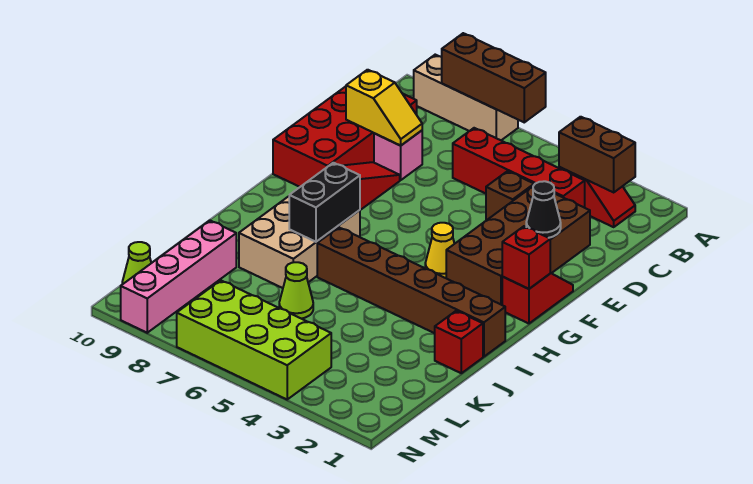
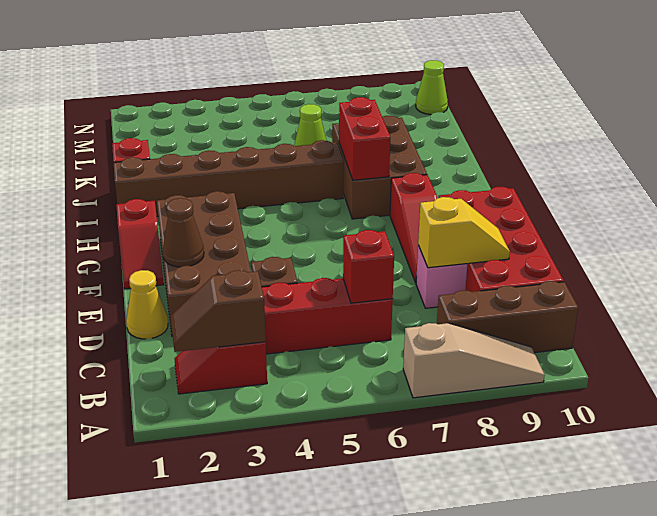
brown 1x3 brick [442,33,546,122] -> brown 1x3 brick moved to [437,281,578,353]
tan 1x3 brick [414,55,518,140] -> tan 1x3 slope [403,323,545,398]
brown 1x2 brick [559,117,635,192] -> brown 1x2 slope [170,270,266,352]
yellow 1x2 slope [346,70,422,146] -> yellow 1x2 slope turned to [418,197,510,268]
black 1x1 cone [526,181,561,238] -> brown 1x1 cone [163,198,204,267]
red 1x1 brick [502,226,550,289] -> red 1x1 brick moved to [343,230,394,303]
yellow 1x1 cone [425,223,454,278] -> yellow 1x1 cone moved to [126,270,168,339]
tan 2x3 brick [239,196,360,288] -> brown 2x3 brick [332,116,427,219]
black 1x2 brick [289,163,360,242] -> red 1x2 brick [339,97,390,180]
pink 1x4 brick [121,221,236,333] -> none
lime 2x4 brick [177,280,331,399] -> none

